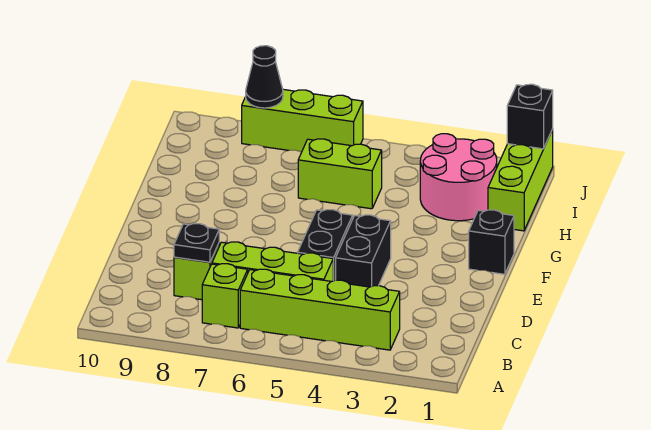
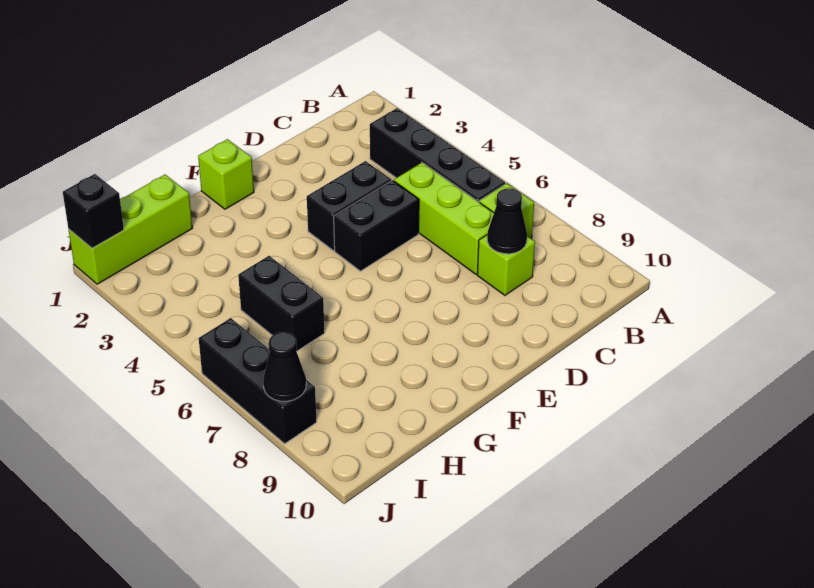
lime 1x4 brick [240,269,400,350] -> black 1x4 brick [370,108,505,202]
black 1x1 plate [174,224,219,262] -> black 1x1 cone [487,188,527,254]
black 1x1 brick [469,210,514,274] -> lime 1x1 brick [198,139,254,209]
pink 2x2 round brick [420,134,497,221] -> none
lime 1x2 brick [298,139,382,209] -> black 1x2 brick [238,256,325,351]
lime 1x3 brick [242,89,363,152] -> black 1x3 brick [199,318,317,444]

